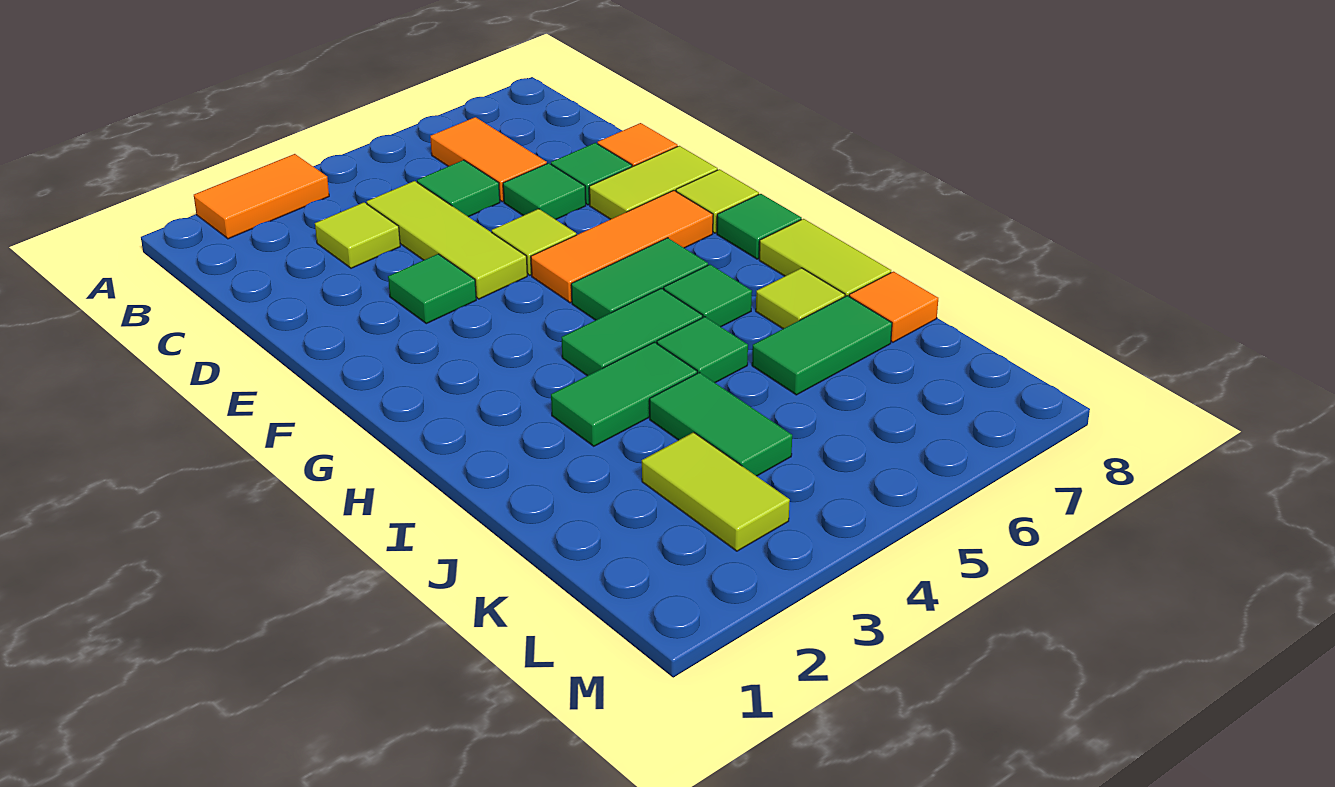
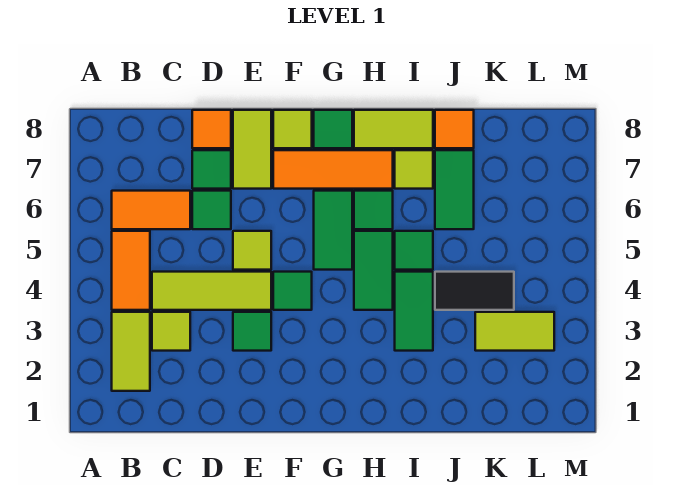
orange 1x2 tile [194,154,329,239] -> orange 1x2 tile moved to [112,231,150,310]
none -> lime 1x2 tile [112,312,150,391]
green 1x1 tile [417,160,500,217] -> green 1x1 tile moved to [273,272,312,310]
orange 1x3 tile [531,190,713,303] -> orange 1x3 tile turned to [273,150,393,189]
green 1x2 tile [650,372,792,476] -> black 1x2 tile [435,272,514,310]

